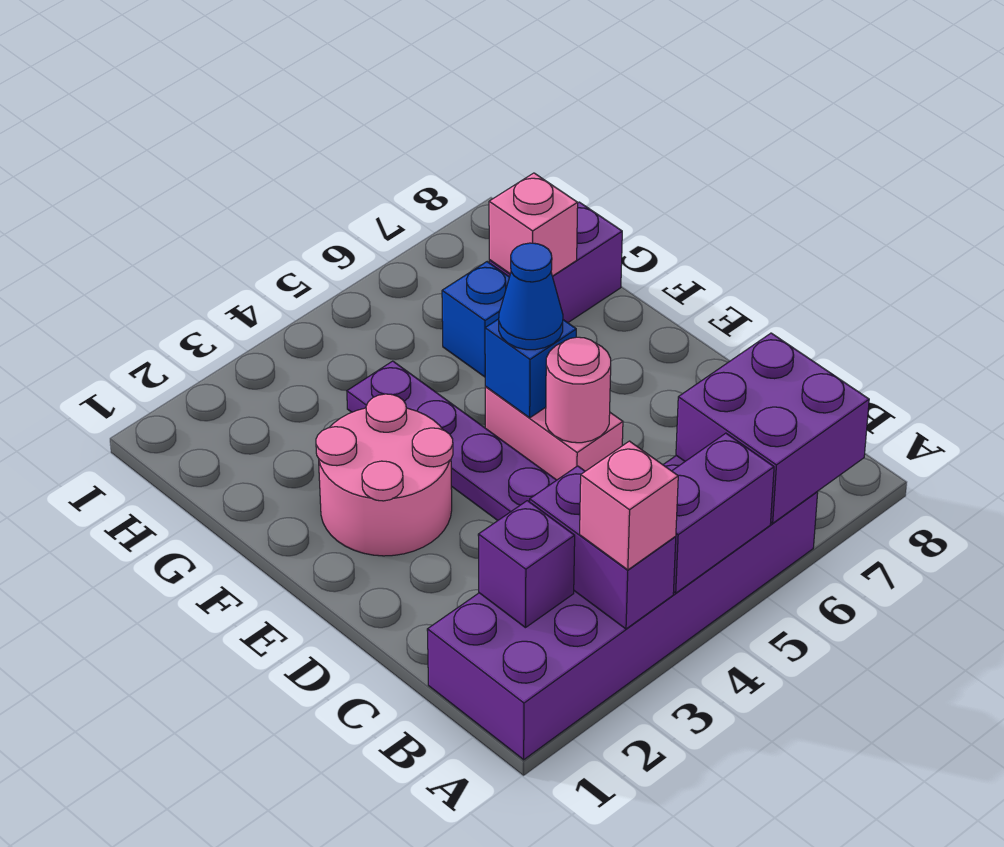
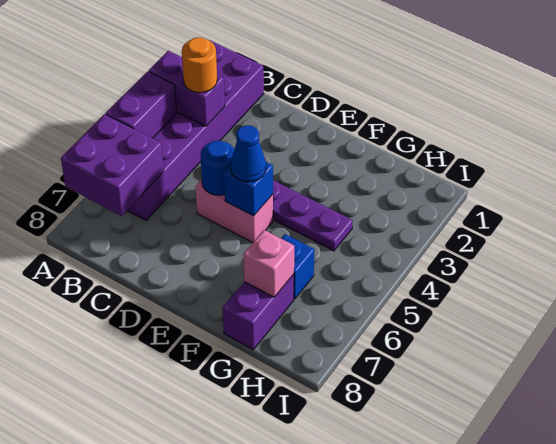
pink 1x1 brick [580,441,678,570] -> none
purple 1x1 brick [478,501,575,628] -> none
none -> orange 1x1 round brick [182,37,217,93]
pink 1x1 round brick [546,337,611,443] -> blue 1x1 round brick [201,140,234,195]
pink 2x2 round brick [316,394,453,556] -> none

